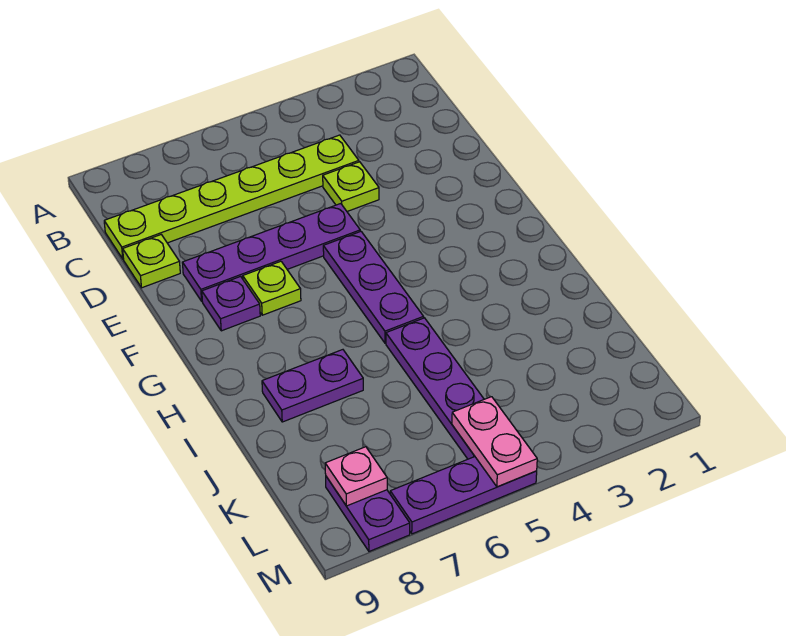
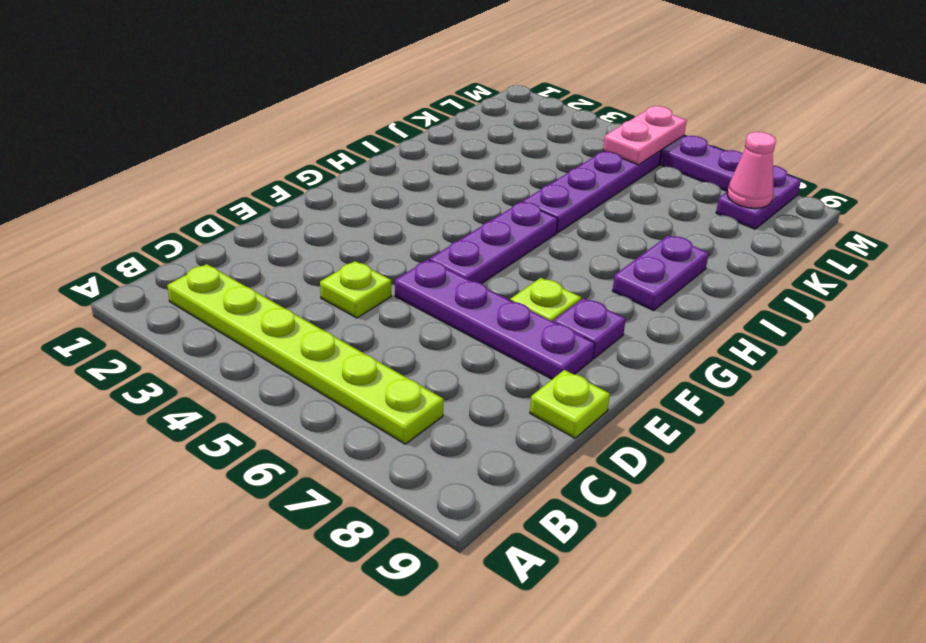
lime 1x6 plate [104,135,359,259] -> lime 1x6 plate moved to [167,264,444,444]
purple 1x2 plate [262,350,363,422] -> purple 1x2 plate turned to [612,235,709,311]
pink 1x1 plate [325,447,387,506] -> pink 1x1 cone [727,132,776,208]

